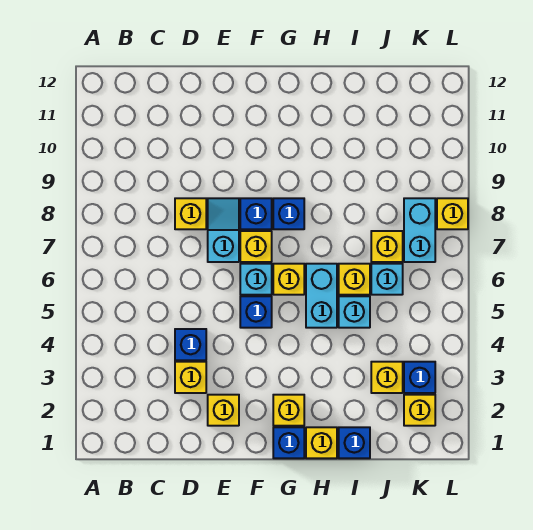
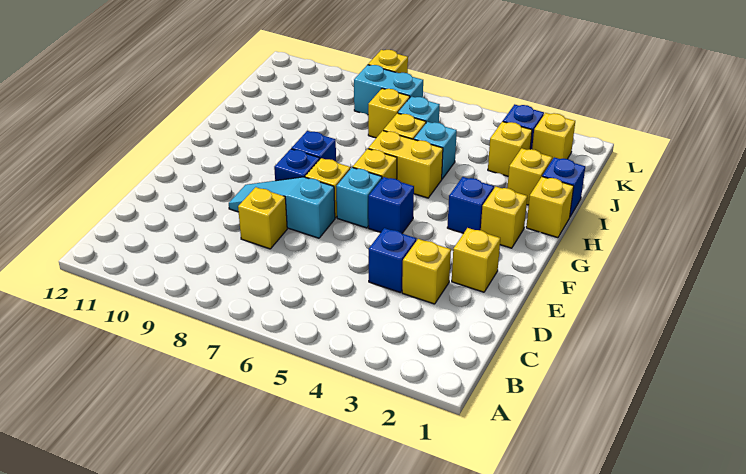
cyan 1x2 slope [208,198,239,262] -> cyan 1x3 slope [229,177,335,238]
blue 1x1 brick [273,427,304,458] -> blue 1x1 brick moved to [447,177,494,233]
cyan 1x2 brick [306,264,337,328] -> yellow 1x2 brick [368,131,443,198]
none -> yellow 1x1 brick [507,148,552,205]

